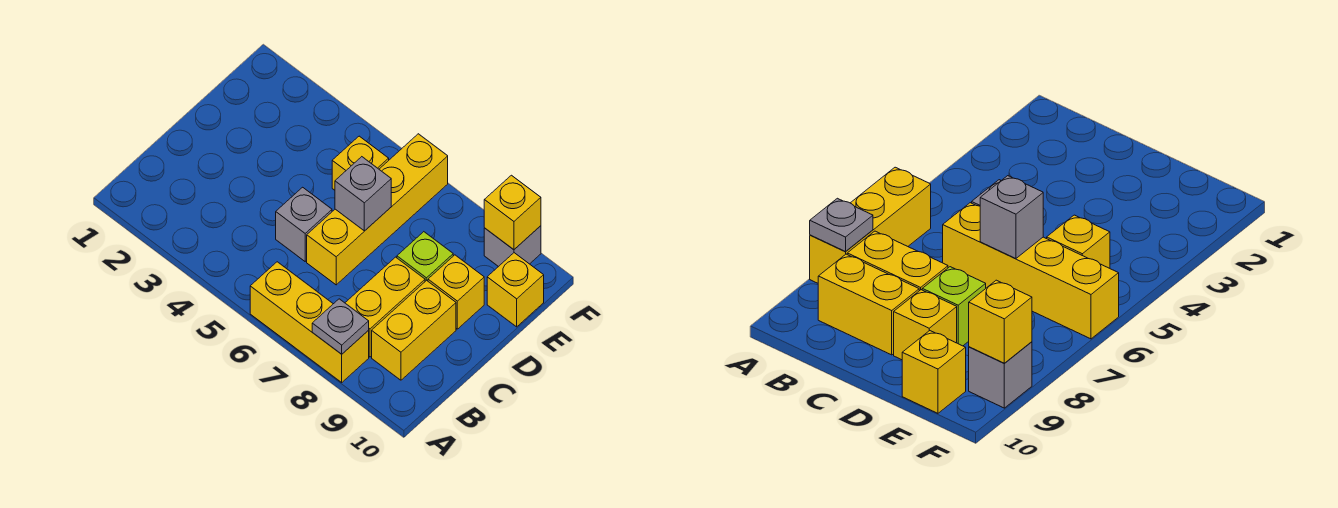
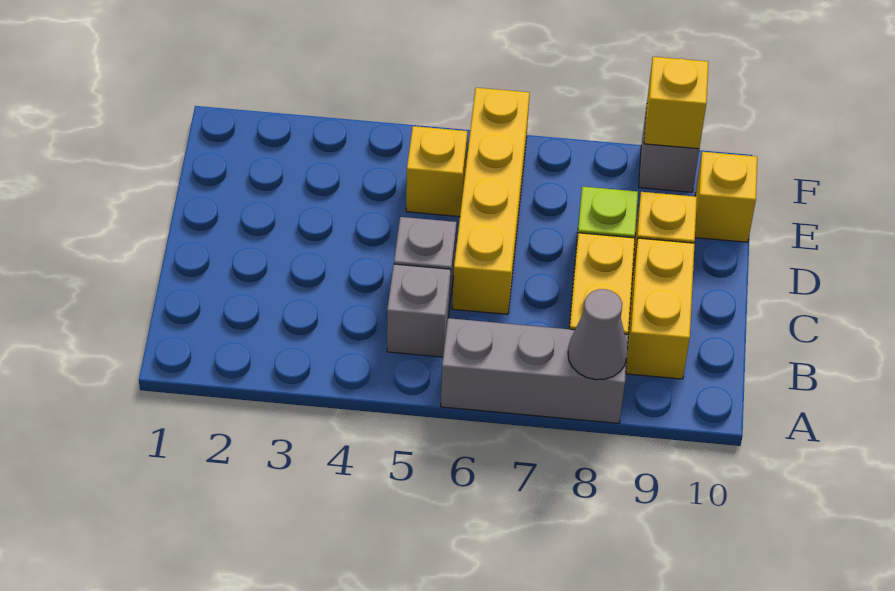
yellow 1x3 brick [250,262,369,382] -> grey 1x3 brick [441,318,628,423]
grey 1x1 plate [312,299,369,354] -> grey 1x1 cone [568,289,628,380]
grey 1x1 brick [335,157,391,231] -> grey 1x1 brick moved to [387,264,451,357]

